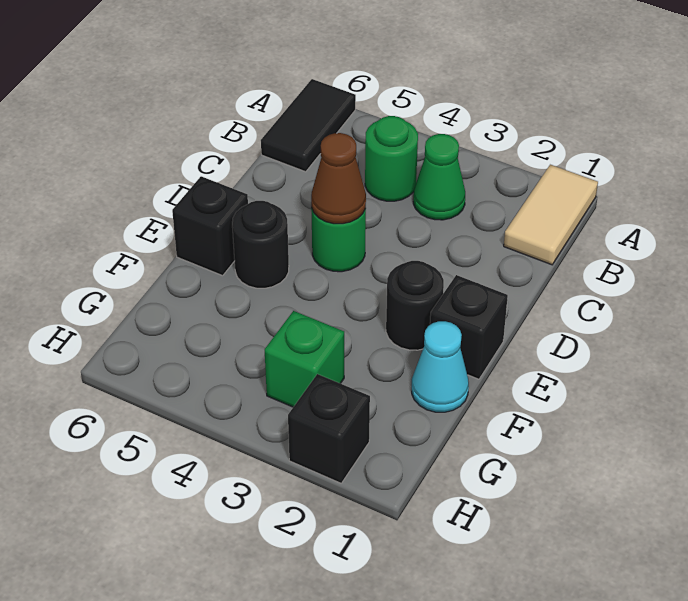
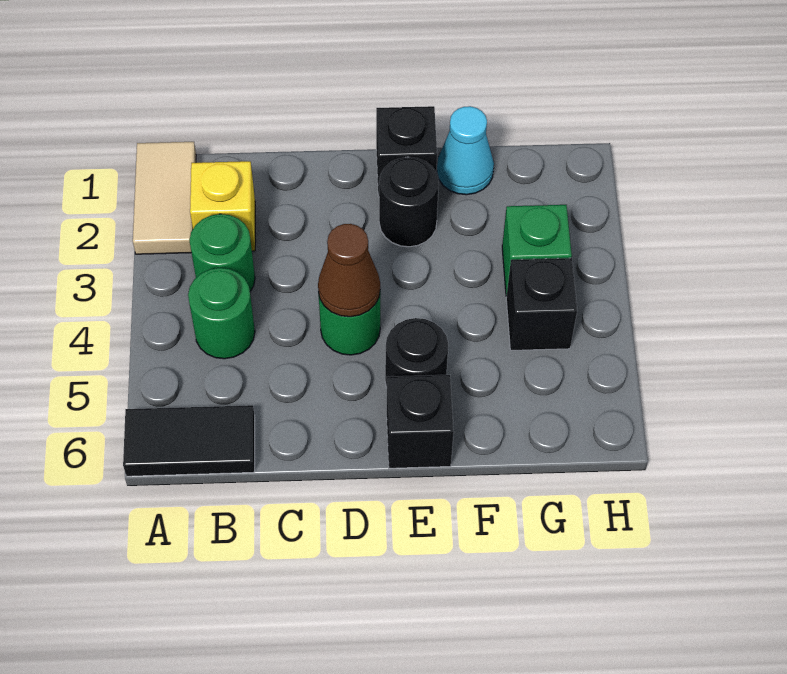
tan 1x2 tile [504,165,598,265] -> tan 1x2 tile turned to [133,142,196,254]
none -> yellow 1x1 brick [190,161,255,251]
green 1x1 cone [413,134,465,220] -> green 1x1 round brick [189,214,255,291]
black 1x1 brick [288,374,370,483] -> black 1x1 brick moved to [506,258,577,350]

